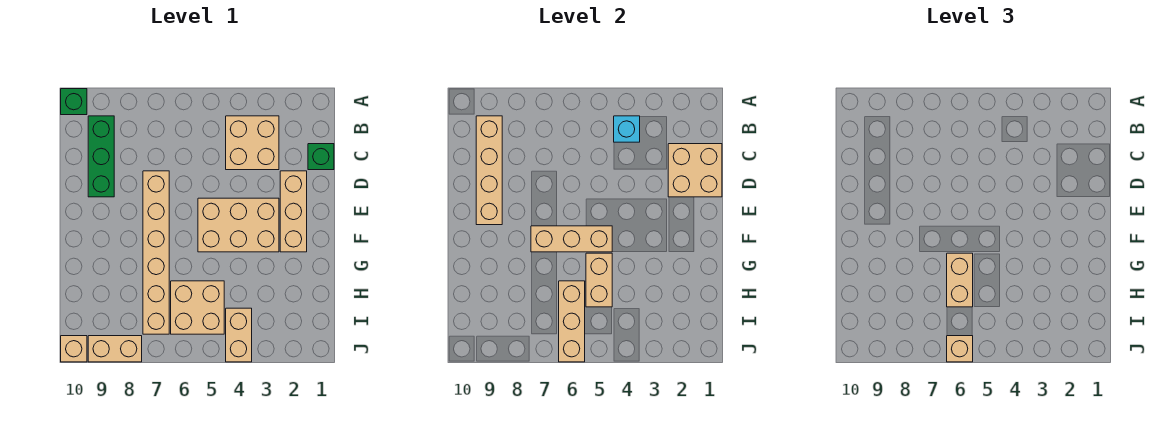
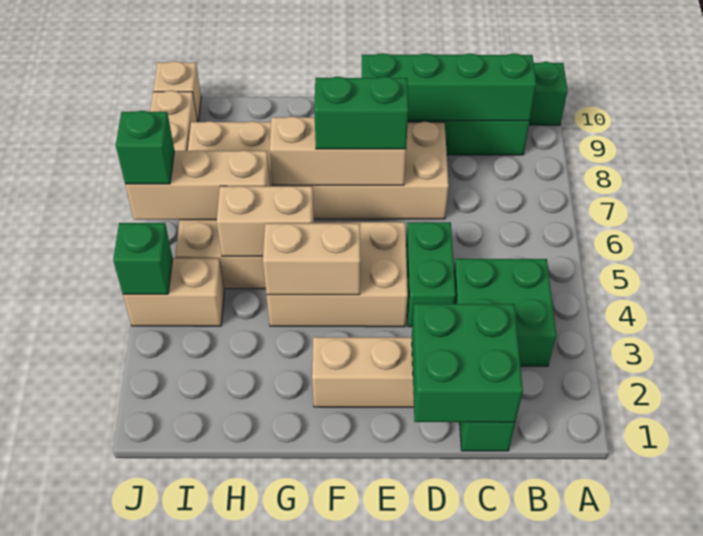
tan 2x2 brick [226,116,279,170] -> green 2x2 brick [454,259,556,366]
cyan 1x1 brick [614,116,640,142] -> none
tan 1x4 brick [476,116,502,225] -> green 1x4 brick [361,53,536,121]
tan 2x2 brick [668,144,722,197] -> green 2x2 brick [412,304,523,422]
none -> green 1x2 brick [406,222,456,327]
tan 1x6 brick [143,171,169,334] -> tan 2x6 brick [188,121,449,219]
tan 2x3 brick [198,198,279,252] -> tan 2x3 brick turned to [266,222,408,327]
none -> green 1x2 brick [314,76,408,149]
tan 1x3 brick [531,226,612,252] -> tan 1x3 brick turned to [270,116,406,185]
tan 1x2 brick [947,253,973,307] -> tan 1x2 brick moved to [263,223,360,295]
none -> green 1x1 brick [113,223,173,294]
tan 1x1 brick [947,336,973,362] -> green 1x1 brick [116,111,174,184]

